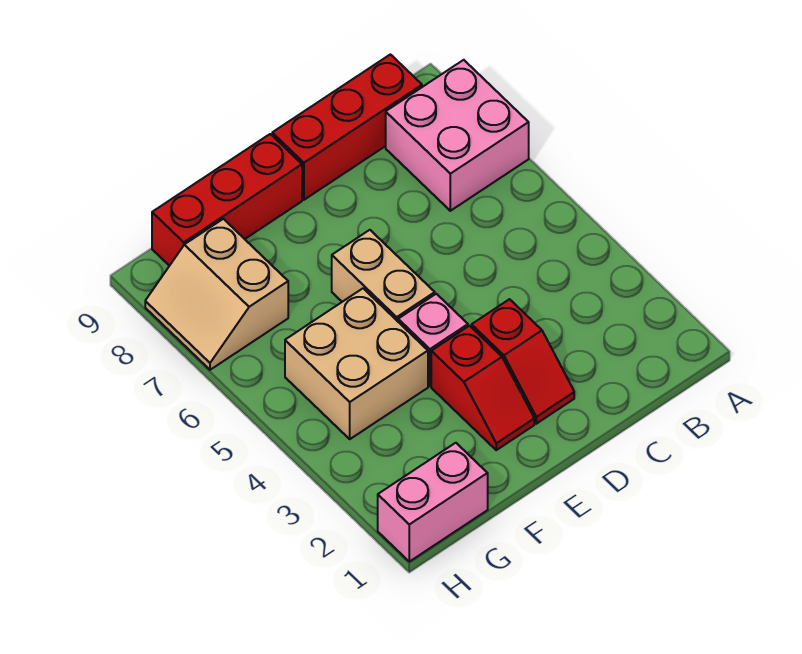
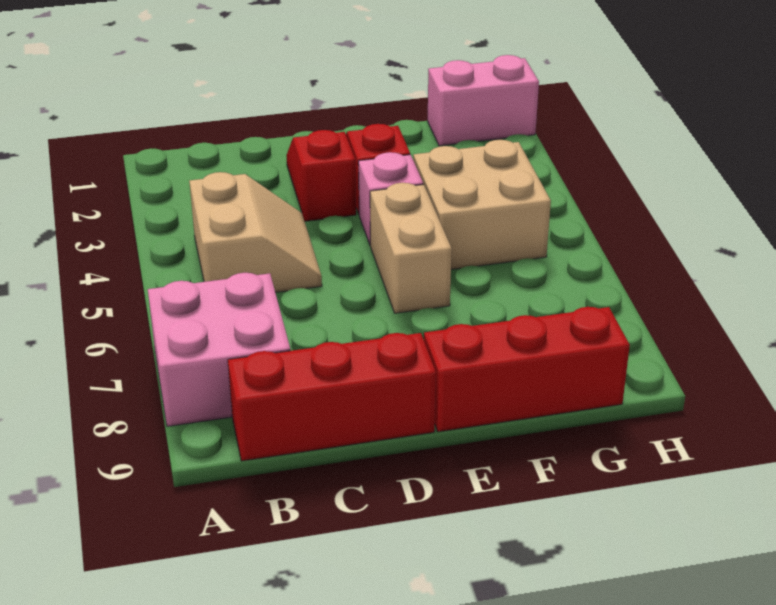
tan 2x2 slope [145,219,288,370] -> tan 2x2 slope moved to [189,172,322,293]

